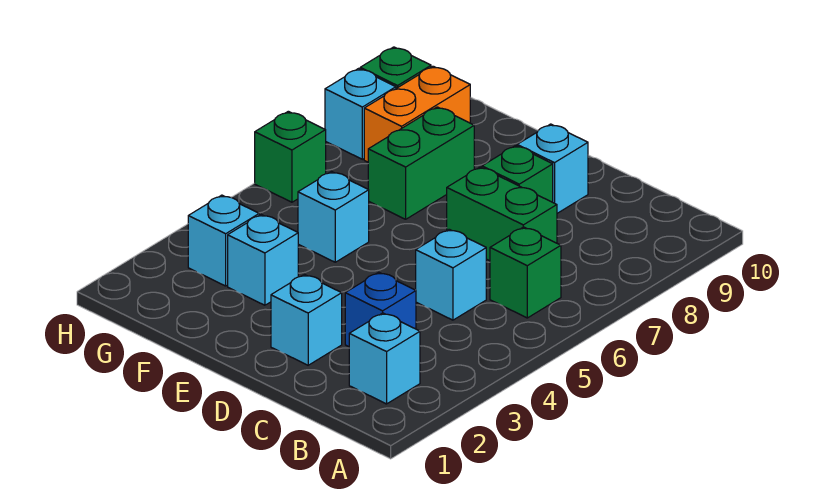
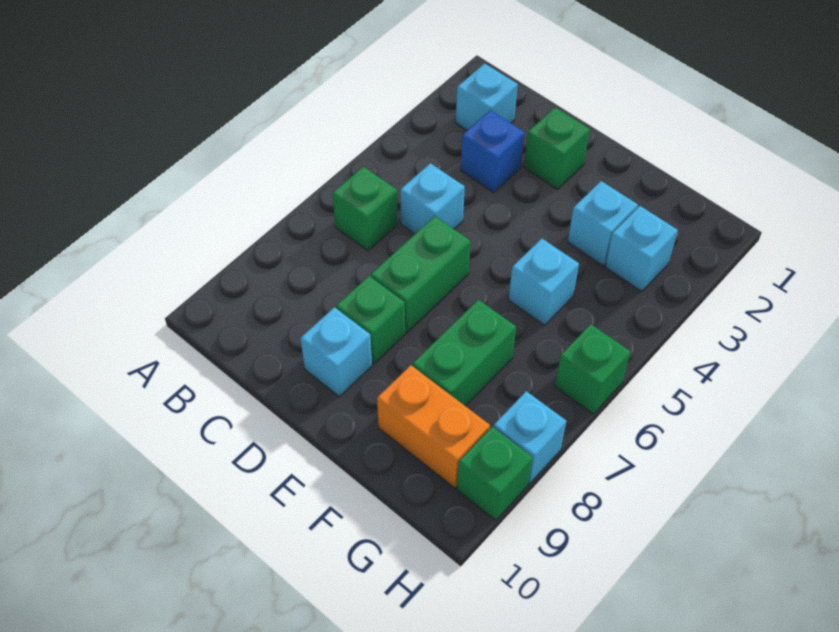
green 1x2 brick [447,167,557,261] -> green 1x2 brick turned to [371,216,470,333]
cyan 1x1 brick [271,274,342,365] -> green 1x1 brick [524,107,590,189]
orange 1x2 brick [364,66,470,162] -> orange 1x2 brick turned to [377,365,490,488]

